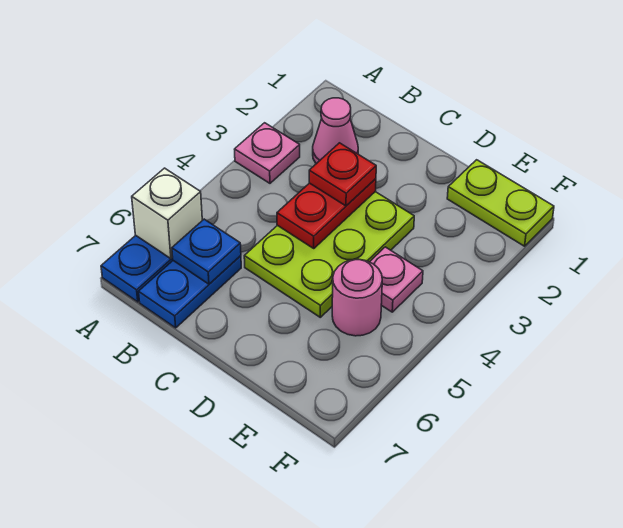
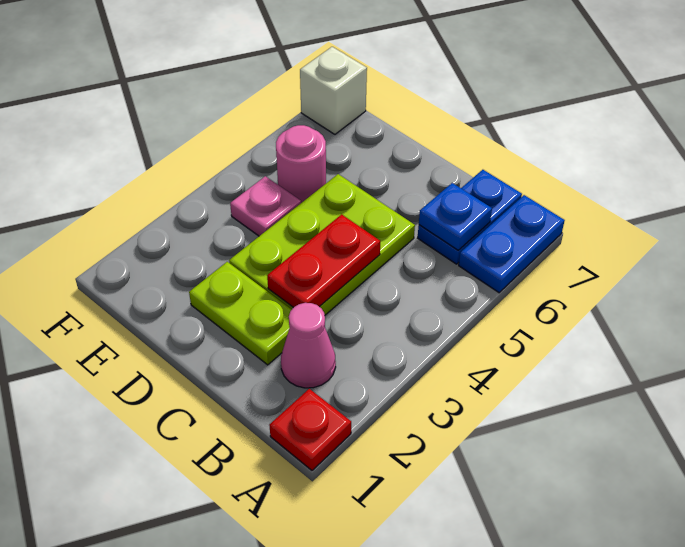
pink 1x1 plate [235,123,300,183] -> none
white 1x1 brick [132,168,202,259] -> white 1x1 brick moved to [300,47,367,134]
red 1x1 plate [309,143,376,206] -> red 1x1 plate moved to [269,389,351,470]
lime 1x2 plate [447,160,554,246] -> lime 1x2 plate moved to [189,262,292,365]

